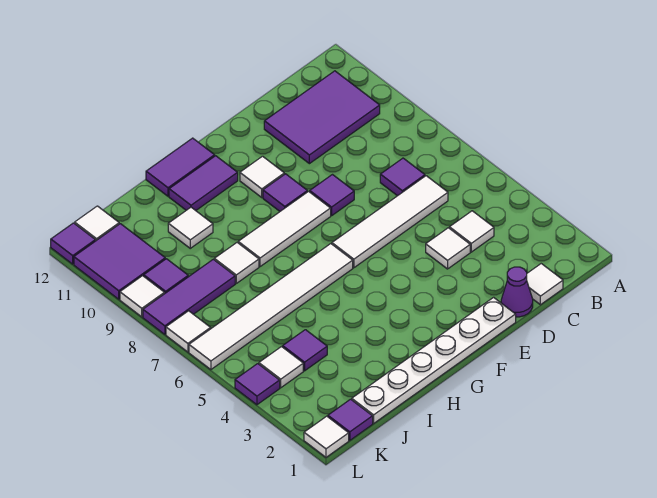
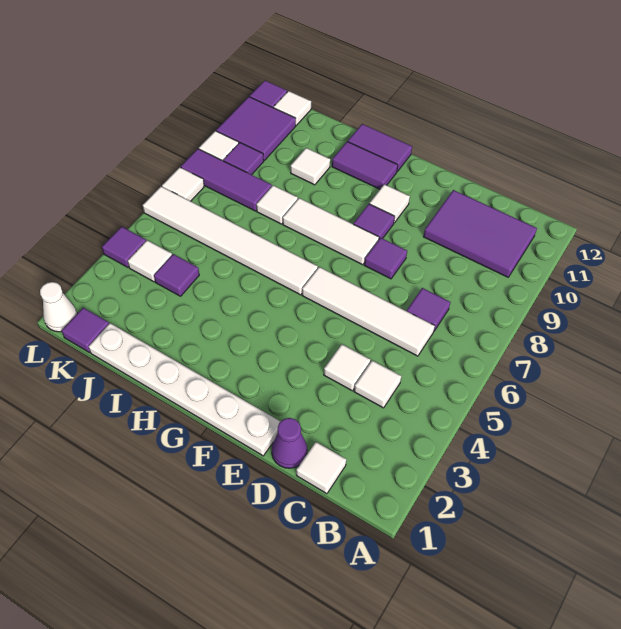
white 1x1 tile [304,416,349,457] -> white 1x1 cone [40,282,77,332]

